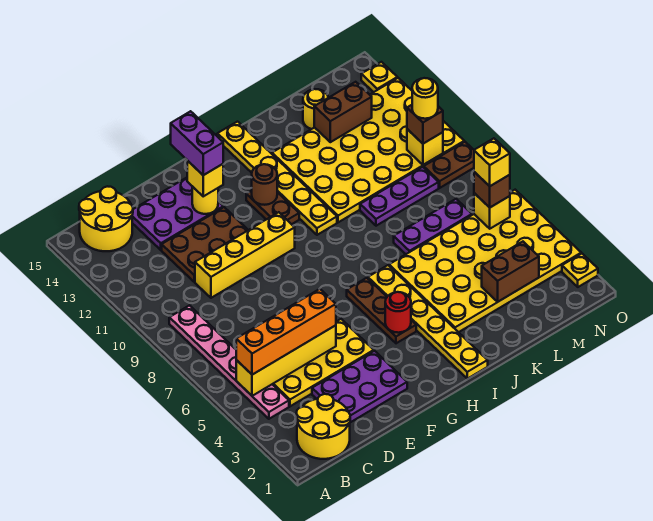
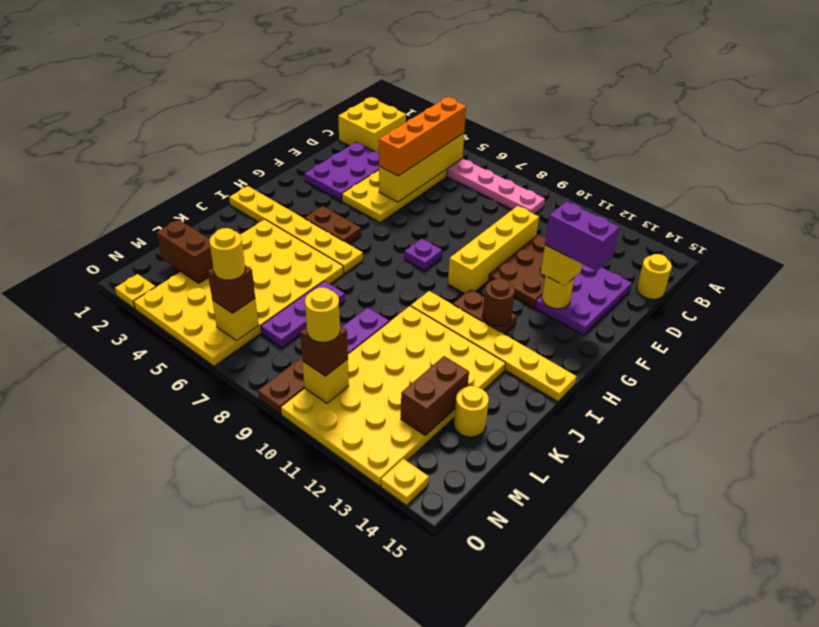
yellow 2x2 round brick [296,394,350,459] -> yellow 2x2 brick [338,97,406,153]
yellow 2x2 round brick [79,186,133,251] -> yellow 1x1 round brick [637,254,672,299]
none -> purple 1x1 plate [404,239,442,271]
brown 1x3 plate [347,278,416,343] -> brown 1x2 plate [305,206,361,244]
red 1x1 round brick [385,292,411,333] -> none
brown 1x2 brick [482,242,539,302] -> brown 1x2 brick turned to [157,219,213,283]
yellow 1x1 brick [474,138,510,186] -> yellow 1x1 round brick [209,228,245,280]

